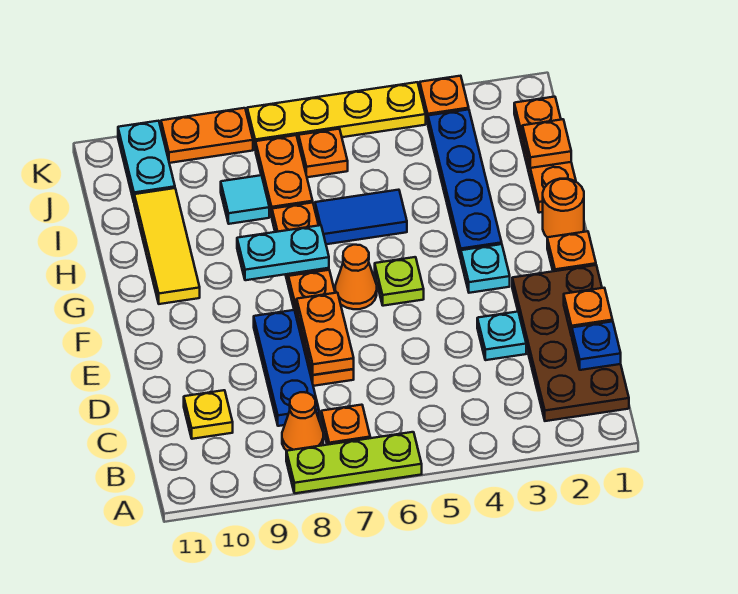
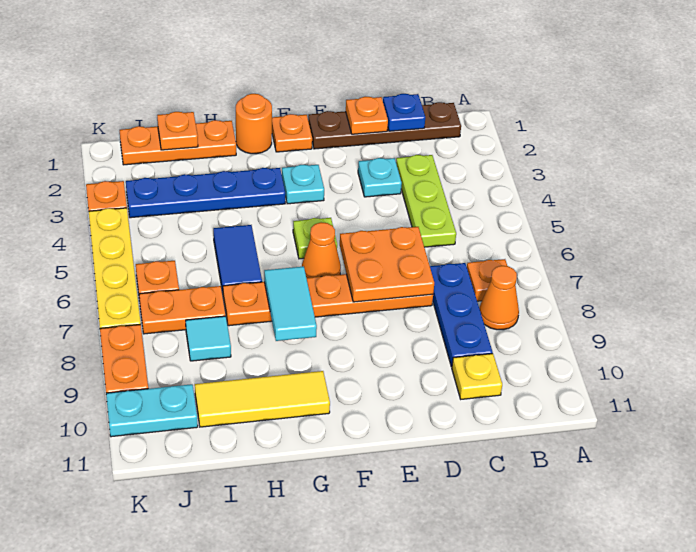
lime 1x3 plate [286,432,422,493] -> lime 1x3 plate moved to [396,155,456,247]
brown 2x4 plate [512,265,629,421] -> brown 1x4 plate [308,102,461,149]
blue 1x3 plate [254,310,319,426] -> blue 1x3 plate turned to [430,263,493,367]
orange 1x2 plate [297,293,354,375] -> orange 2x2 plate [340,227,434,302]
cyan 1x2 plate [237,225,329,280] -> cyan 1x2 tile [264,266,317,341]

